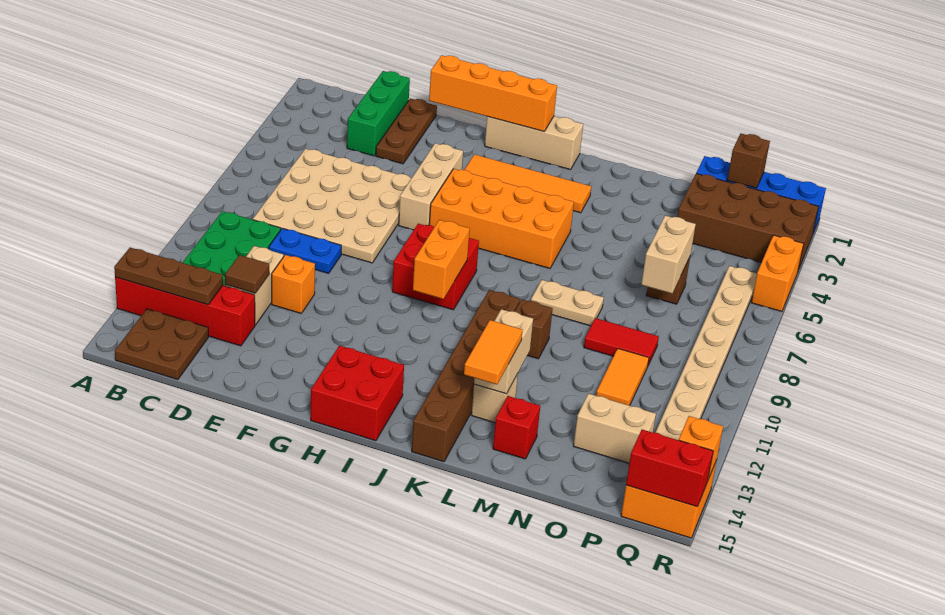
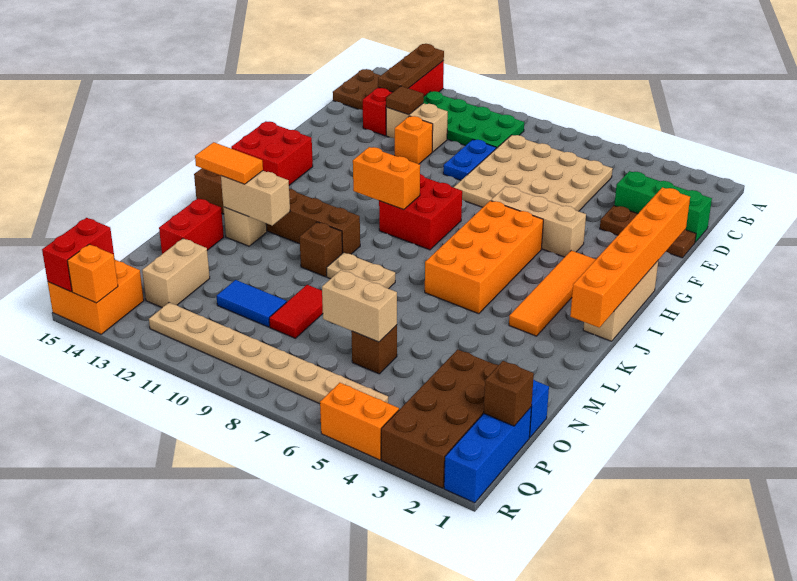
orange 1x4 brick [429,55,557,131] -> orange 1x6 brick [570,187,690,328]
tan 1x2 plate [531,280,604,326] -> tan 1x2 plate turned to [327,253,395,289]
red 1x1 brick [493,396,540,459] -> red 1x2 brick [159,198,224,254]
orange 1x2 tile [596,349,649,406] -> blue 1x2 tile [217,280,287,327]

